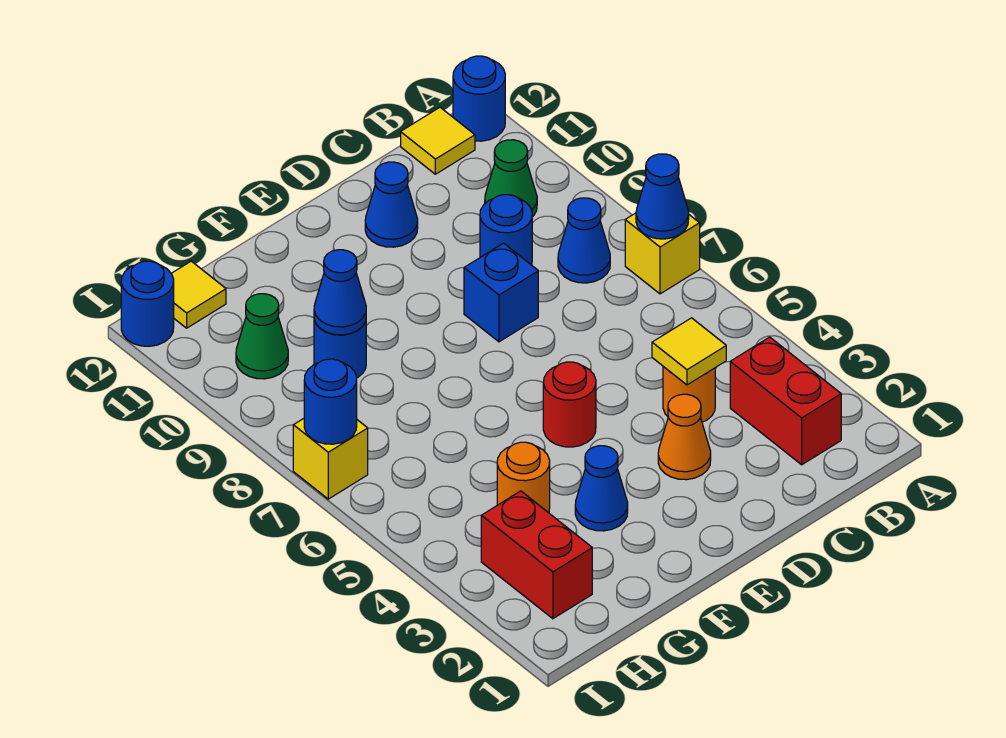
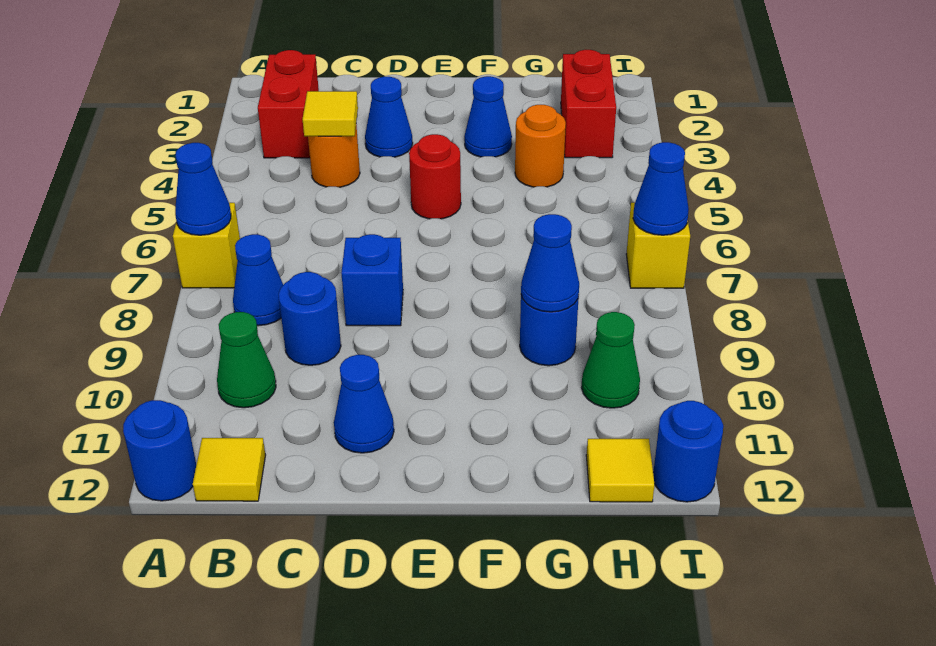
orange 1x1 cone [658,394,711,480] -> blue 1x1 cone [365,77,413,157]
blue 1x1 round brick [304,359,357,444] -> blue 1x1 cone [633,142,689,235]

